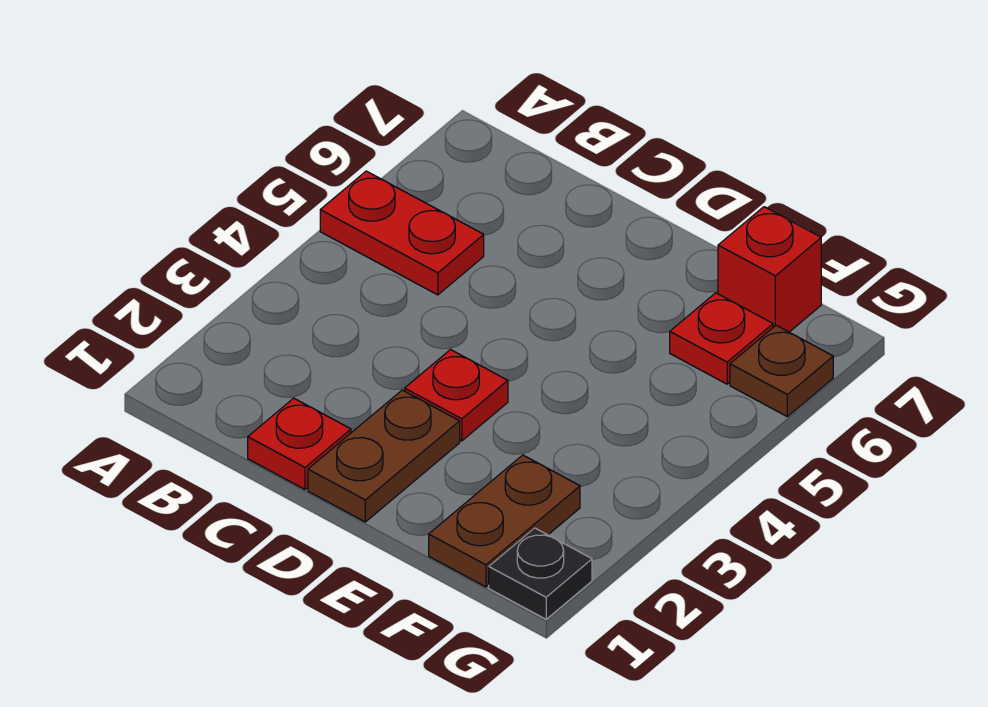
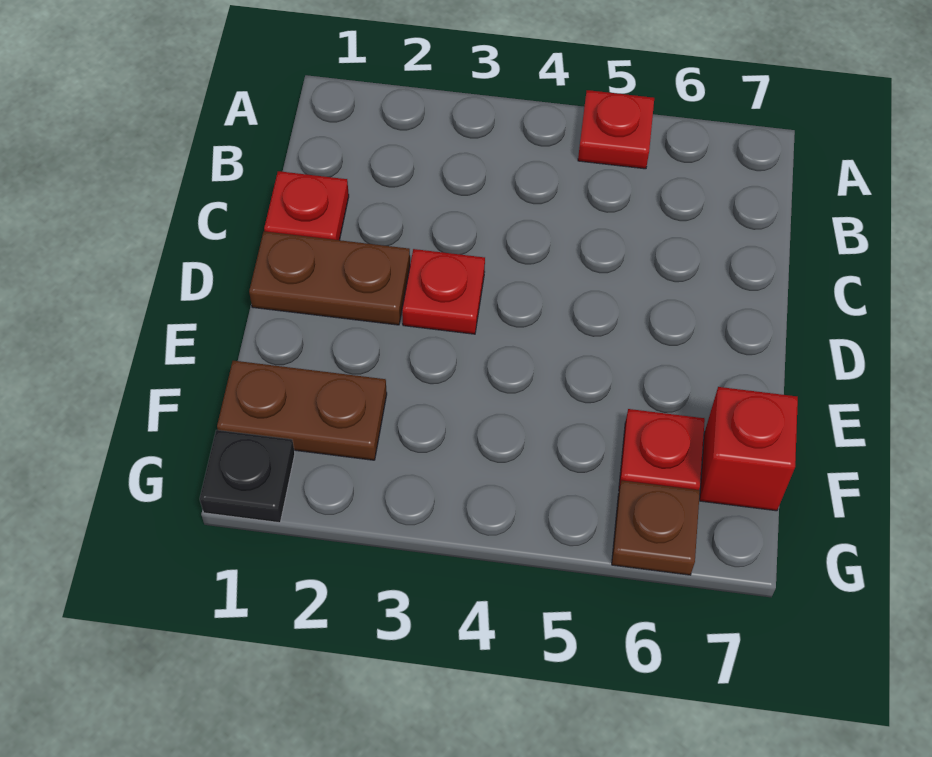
red 1x2 plate [320,171,484,295] -> red 1x1 plate [578,90,654,169]

